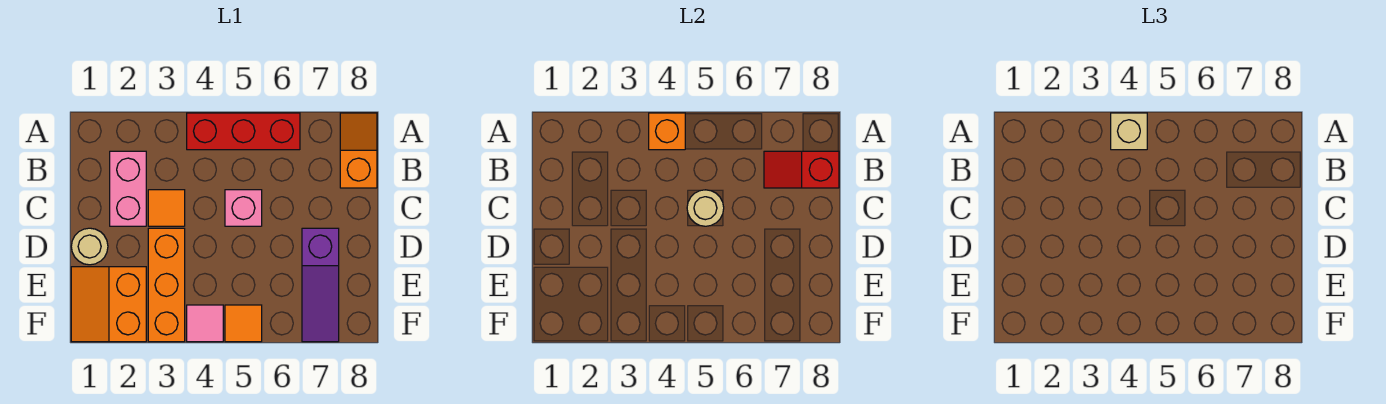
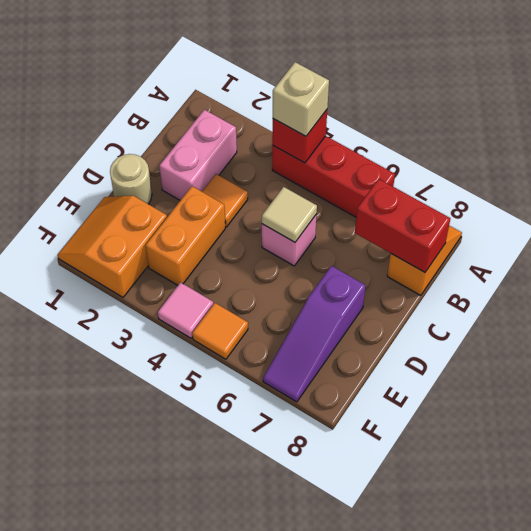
orange 1x1 brick [649,113,685,150] -> red 1x1 brick [272,110,327,163]
red 1x2 slope [764,151,839,188] -> red 1x2 brick [355,179,450,272]
tan 1x1 round brick [687,190,724,226] -> tan 1x1 tile [262,187,317,242]
orange 1x3 brick [148,228,185,342] -> orange 1x2 brick [146,186,225,285]

